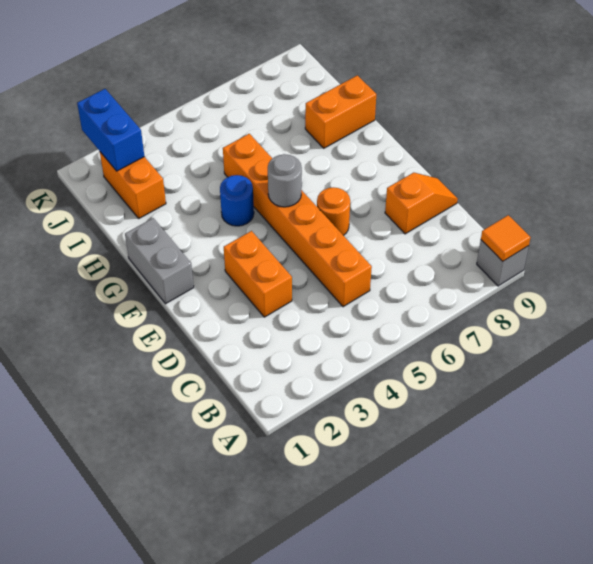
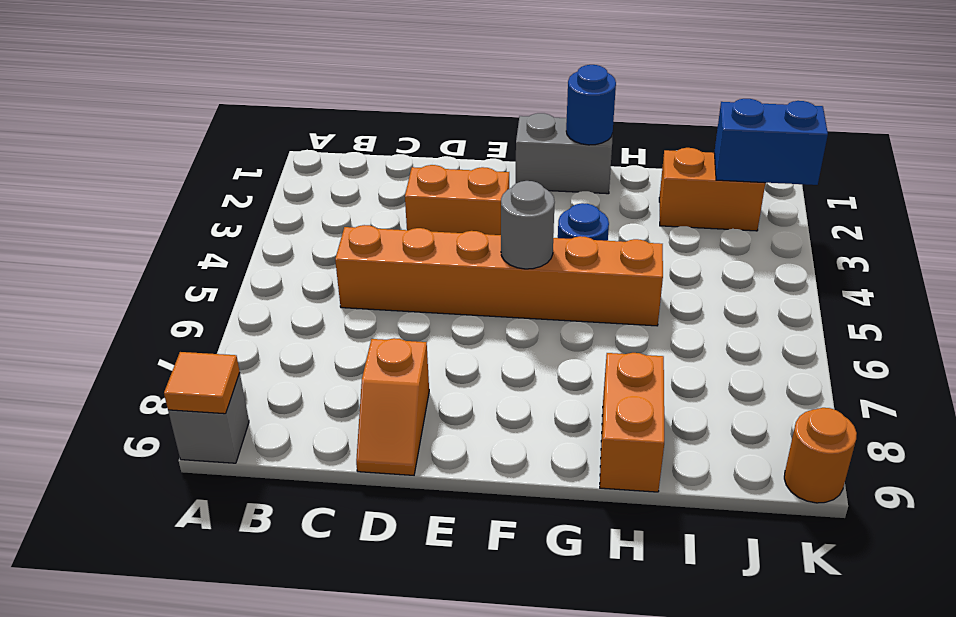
orange 1x1 round brick [317,187,350,235] -> orange 1x1 round brick moved to [784,408,857,503]
none -> blue 1x1 round brick [566,65,616,145]

